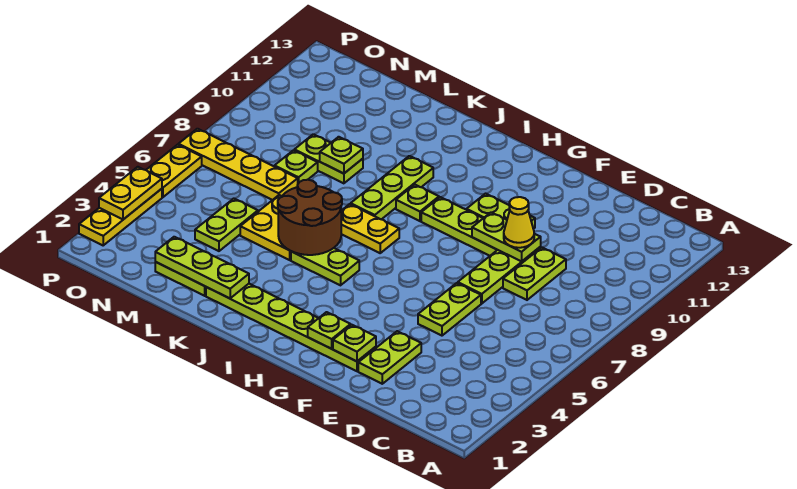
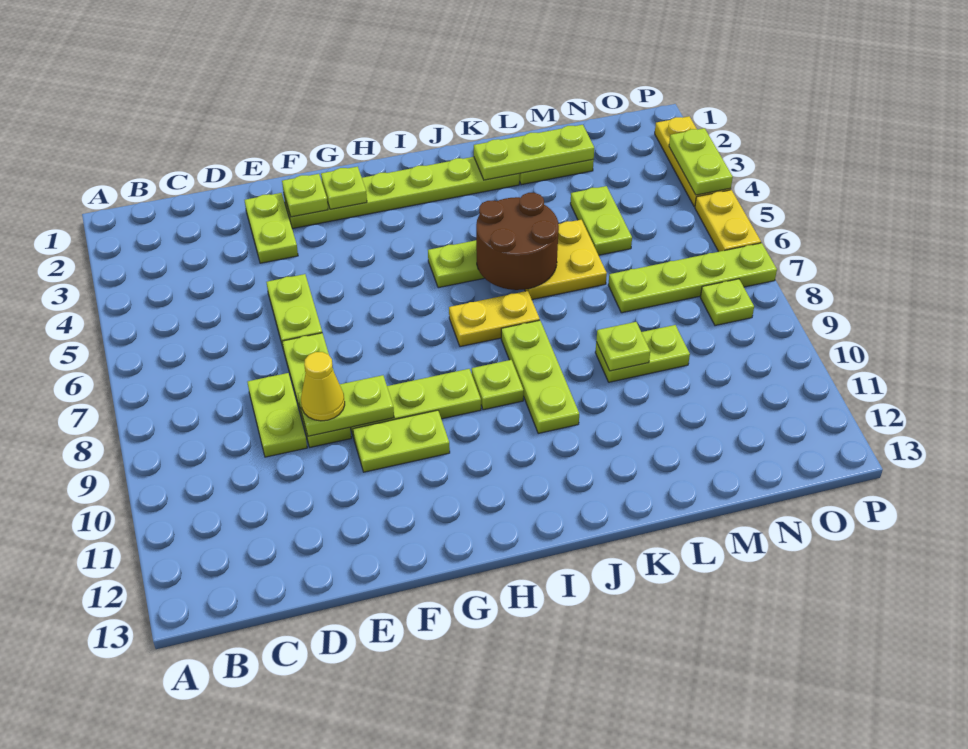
yellow 1x4 plate [178,129,298,200] -> lime 1x4 plate [608,243,777,313]
lime 1x1 plate [274,150,318,183] -> lime 1x1 plate moved to [700,279,754,326]
yellow 1x2 plate [99,167,162,219] -> lime 1x2 plate [669,128,733,195]

